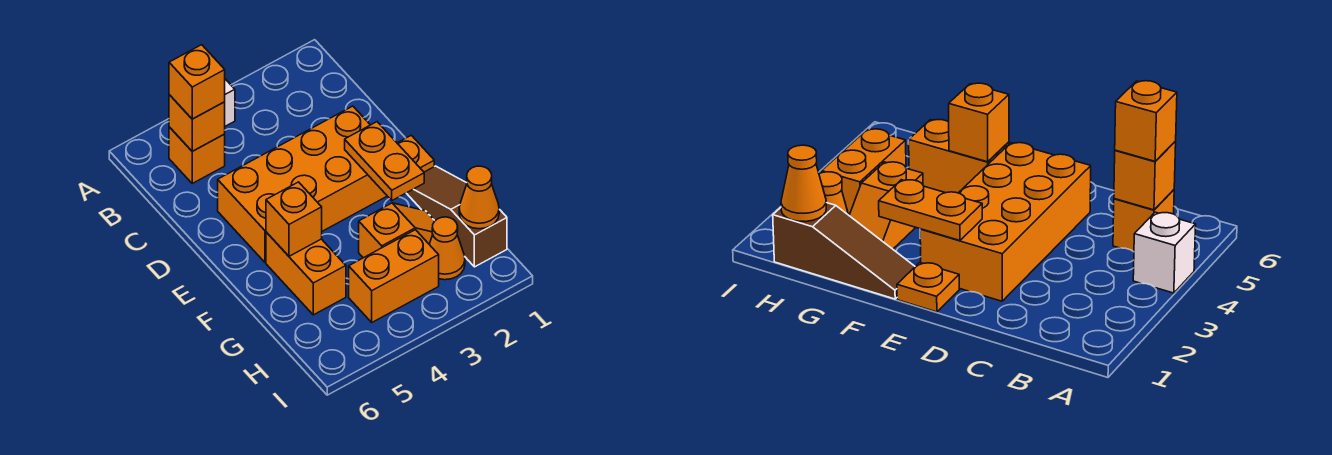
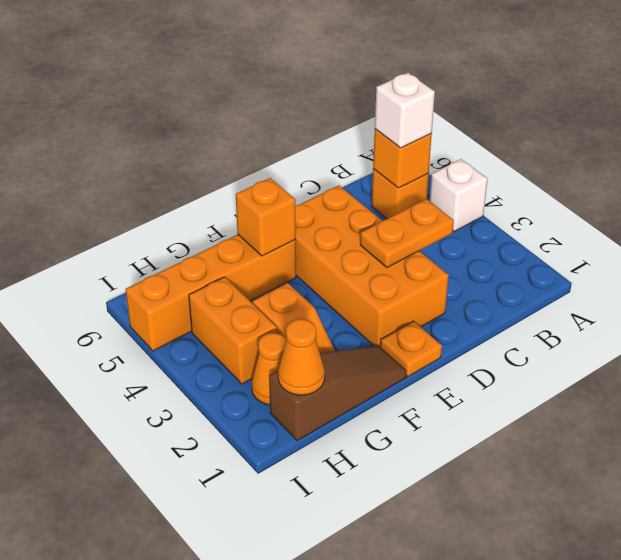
orange 1x1 brick [169,45,225,119] -> white 1x1 brick [375,73,435,148]
orange 1x2 plate [345,122,424,201] -> orange 1x2 plate moved to [360,199,454,268]
orange 1x2 brick [266,232,346,315] -> orange 1x4 brick [126,234,296,351]

